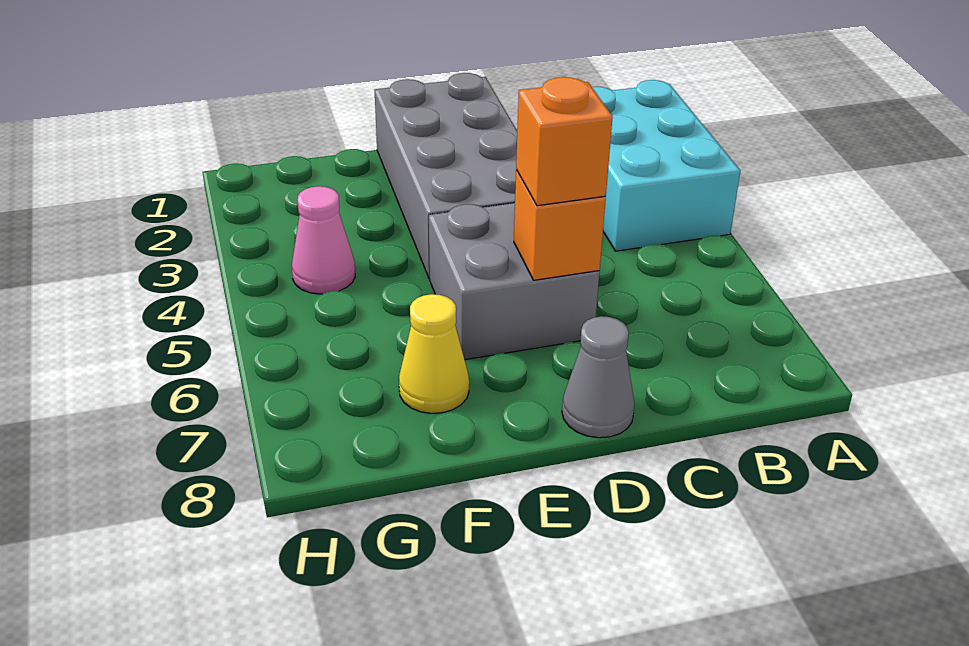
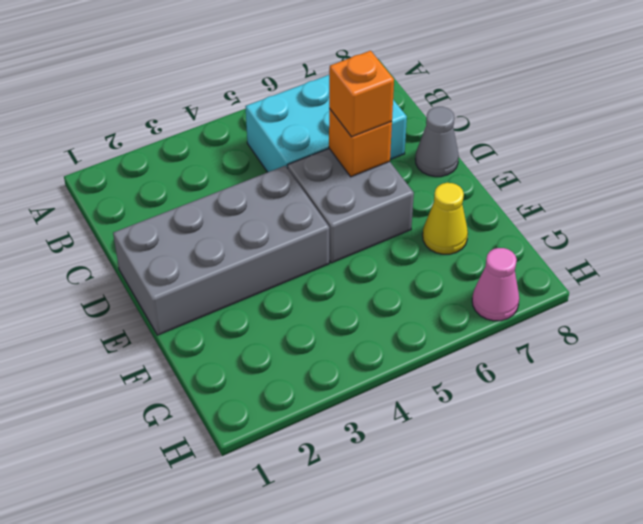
cyan 2x3 brick [592,80,740,251] -> cyan 2x3 brick moved to [245,75,407,172]
pink 1x1 cone [292,186,355,294] -> pink 1x1 cone moved to [472,248,519,321]

